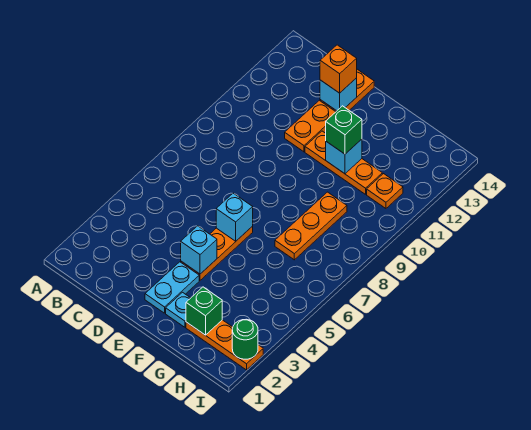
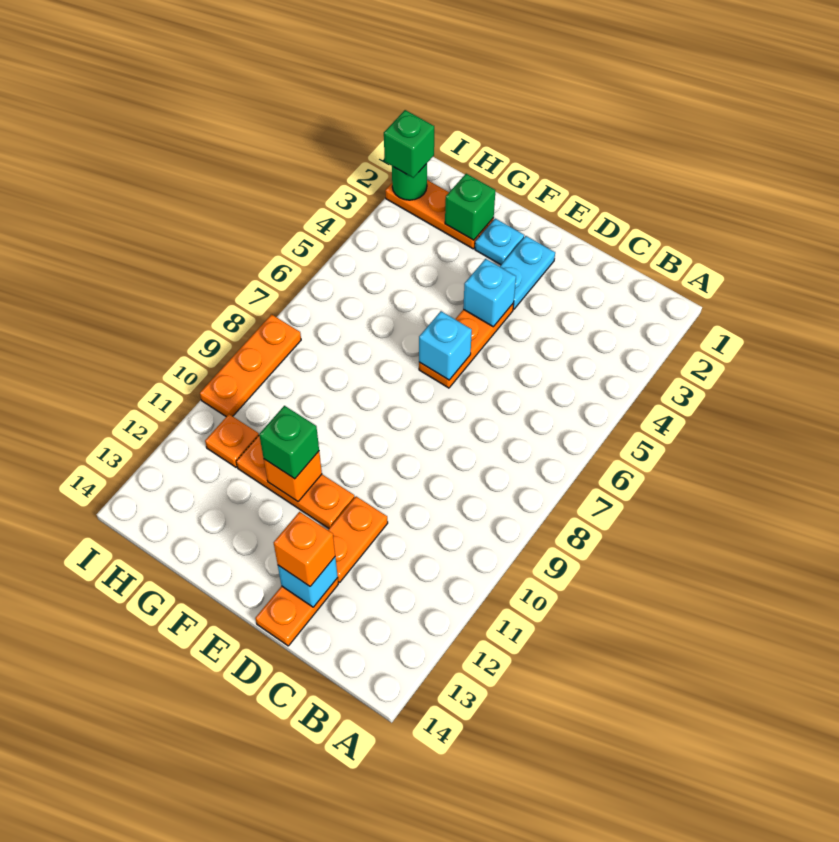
cyan 1x1 brick [326,139,362,174] -> orange 1x1 brick [264,451,322,501]
orange 1x3 plate [275,192,347,260] -> orange 1x3 plate moved to [200,314,301,417]
none -> green 1x1 brick [384,110,434,178]

